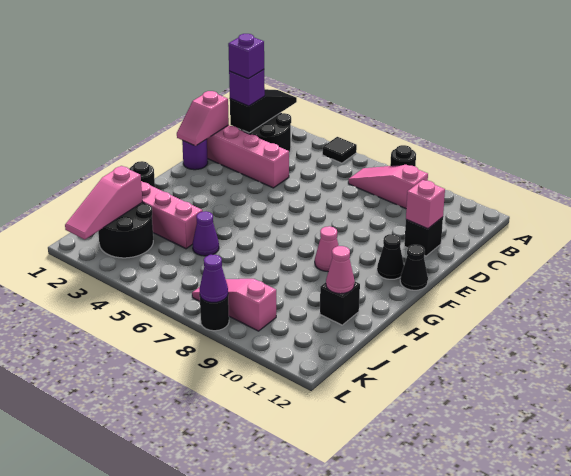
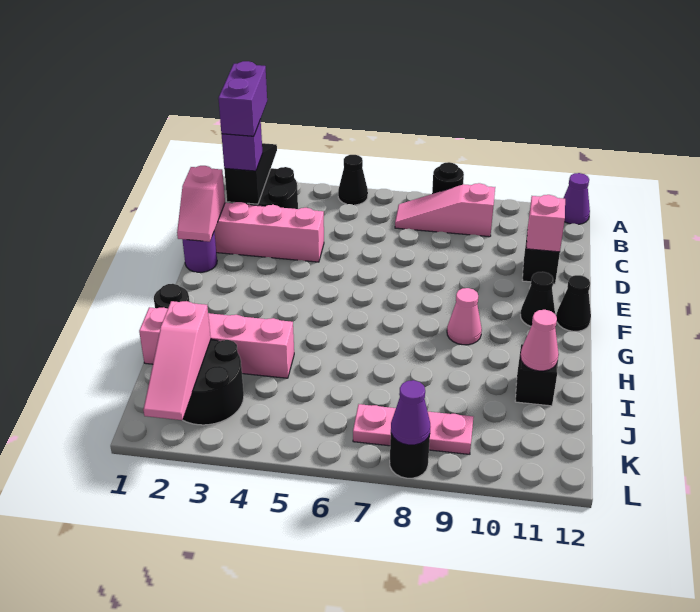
black 1x1 tile [322,137,357,163] -> black 1x1 cone [338,155,368,205]
purple 1x1 brick [228,34,264,79] -> purple 1x2 brick [218,61,267,136]
purple 1x1 cone [193,211,219,256] -> purple 1x1 cone moved to [563,173,590,224]
pink 1x3 slope [192,279,276,331] -> pink 1x3 plate [353,404,473,454]

